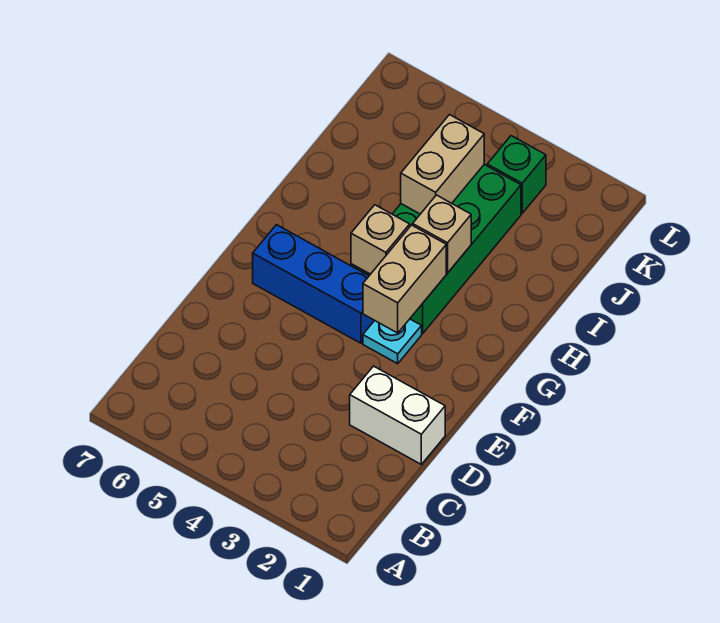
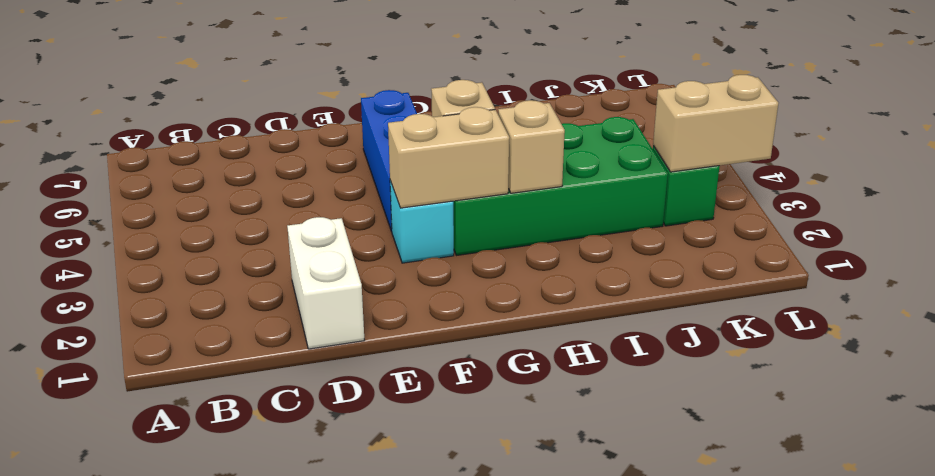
cyan 1x1 plate [363,319,422,364] -> cyan 1x1 brick [390,181,454,263]
tan 1x2 brick [401,115,484,214] -> tan 1x2 brick moved to [653,75,778,172]

